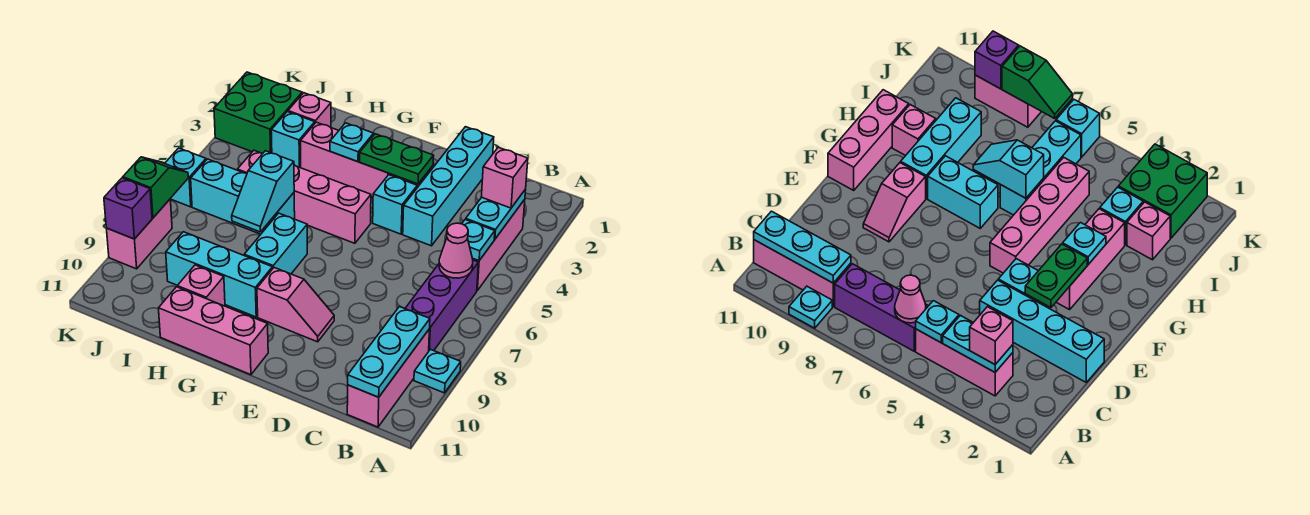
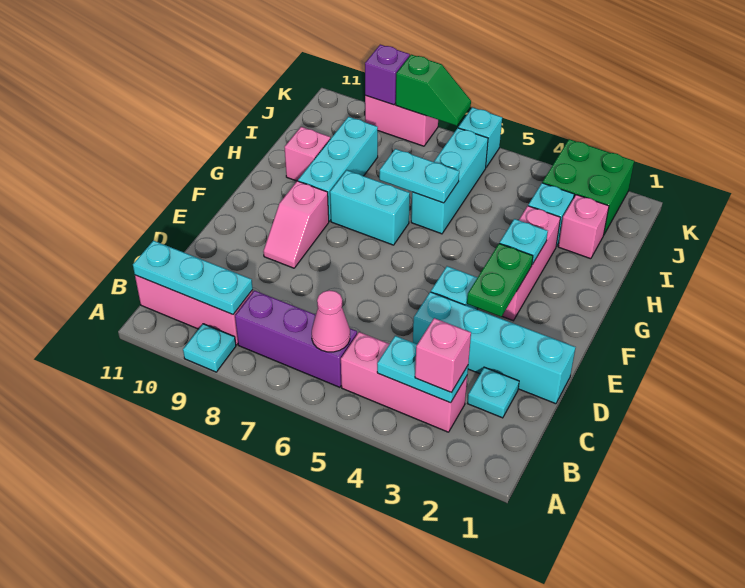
cyan 1x1 plate [462,219,495,261] -> cyan 1x1 plate moved to [468,367,519,418]
pink 1x4 brick [237,150,371,243] -> none
pink 1x3 brick [158,287,268,375] -> none
cyan 1x2 slope [232,151,294,232] -> cyan 1x2 plate [379,149,459,203]

